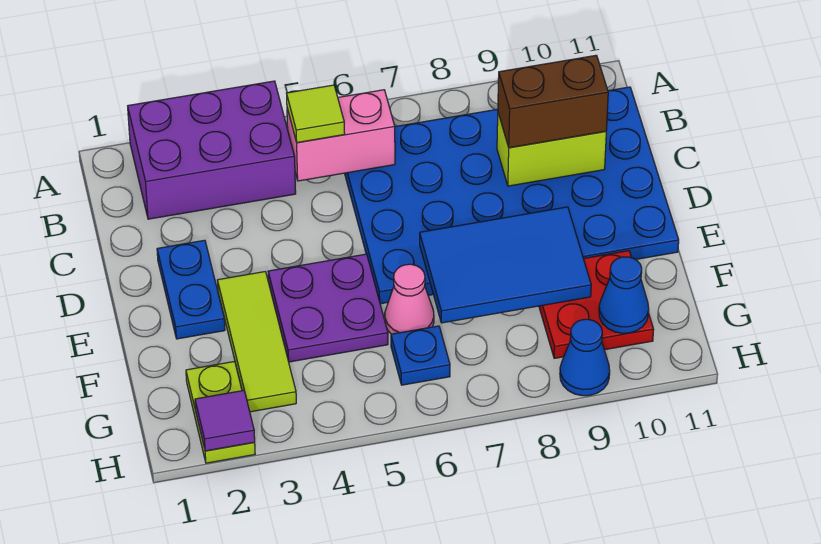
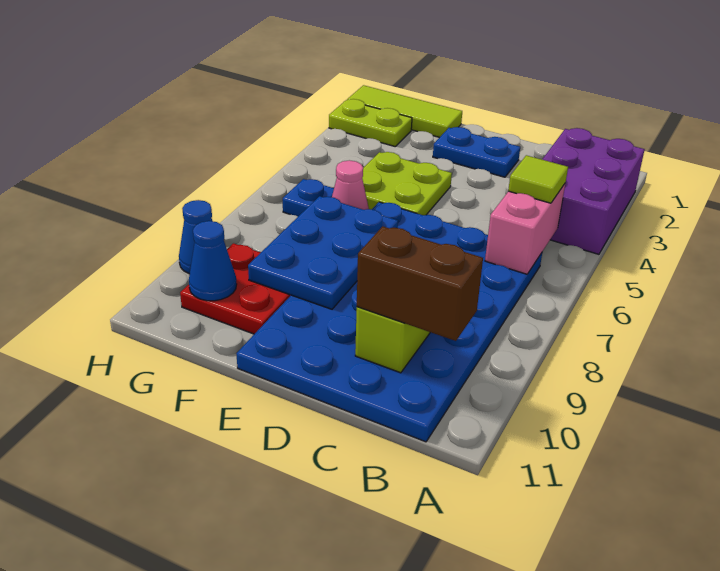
brown 1x2 brick [498,55,608,148] -> brown 1x2 brick turned to [357,226,483,341]
lime 1x3 tile [217,272,296,412] -> lime 1x3 tile moved to [347,85,462,138]
purple 2x2 plate [268,254,388,362] -> lime 2x2 plate [362,152,452,215]
blue 2x3 tile [420,207,591,323] -> blue 2x3 plate [248,196,398,309]
purple 1x1 tile [195,390,255,451] -> none

